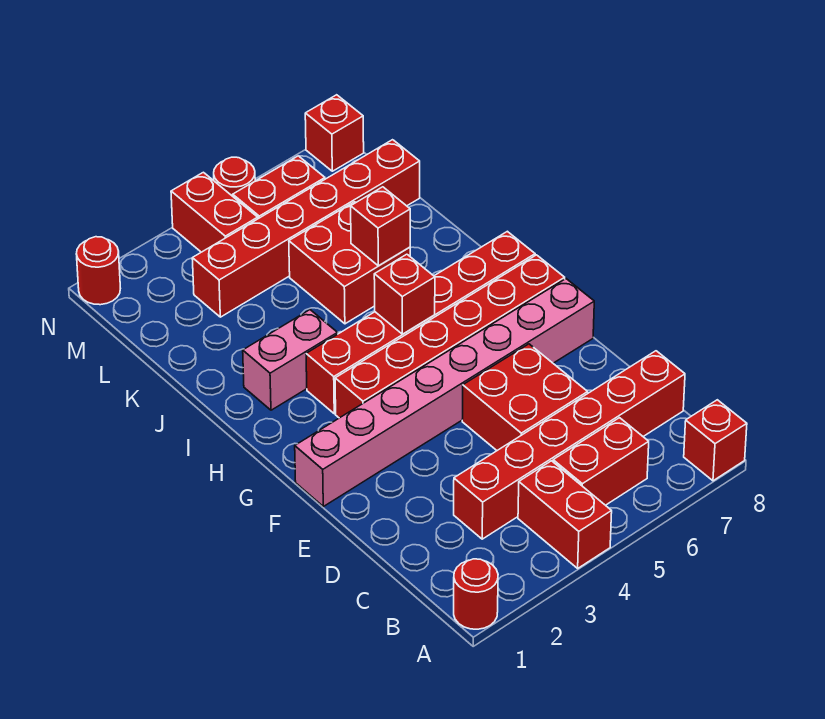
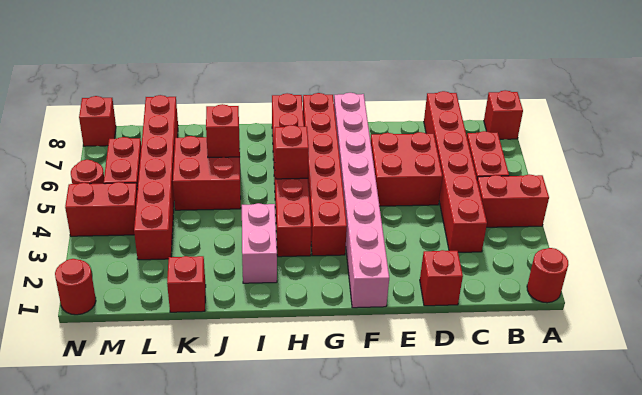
none -> red 1x1 brick [420,250,463,306]
none -> red 1x1 brick [167,256,206,312]

